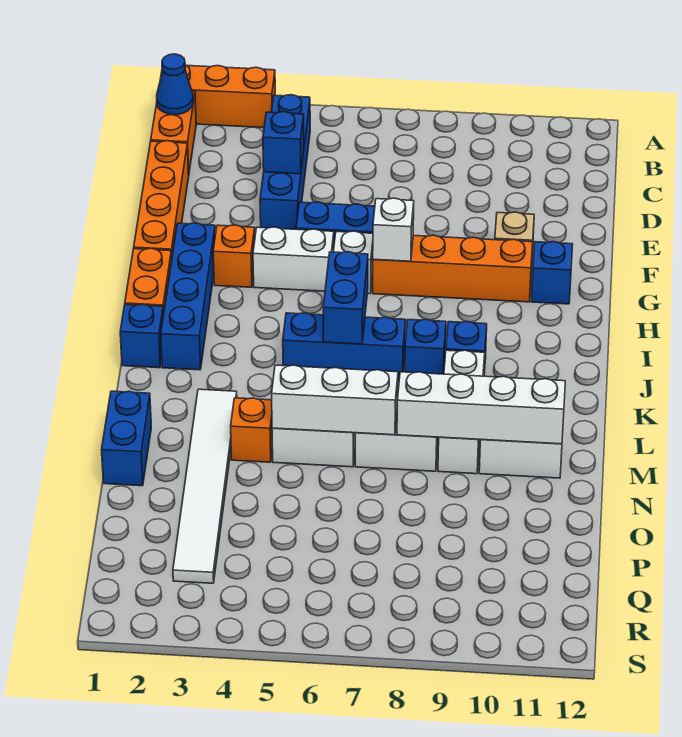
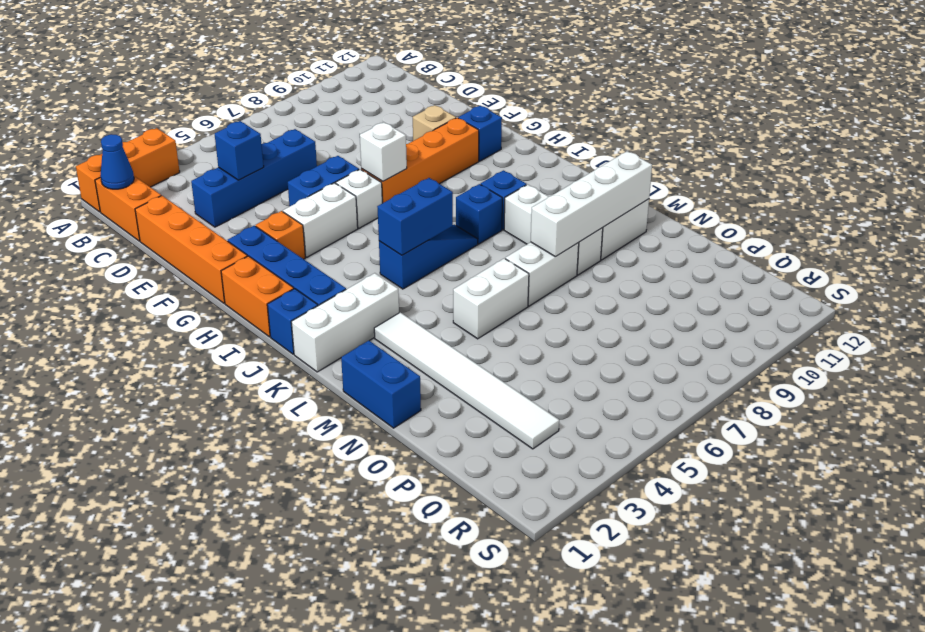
blue 1x4 brick [260,95,310,229] -> blue 1x4 brick turned to [191,129,317,227]
blue 1x2 brick [323,252,368,344] -> blue 1x2 brick turned to [377,178,453,255]
blue 1x3 brick [283,313,406,380] -> blue 1x3 slope [379,225,478,289]
orange 1x1 brick [231,398,272,462] -> none
white 1x3 brick [272,365,398,435] -> white 1x3 brick moved to [291,273,399,372]

